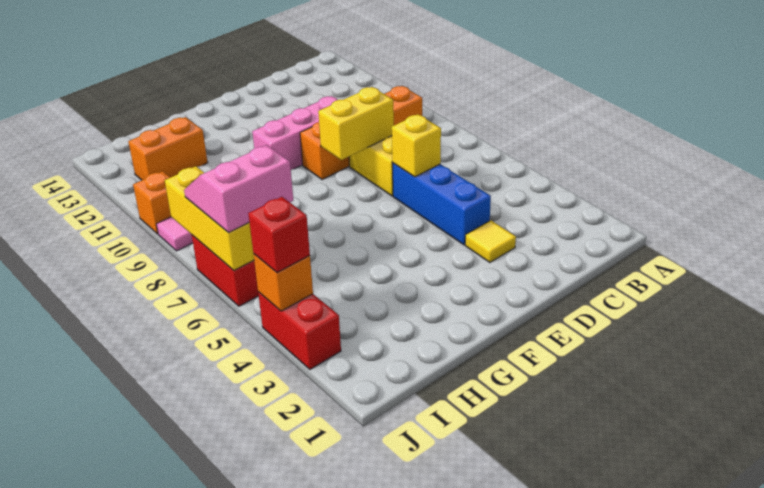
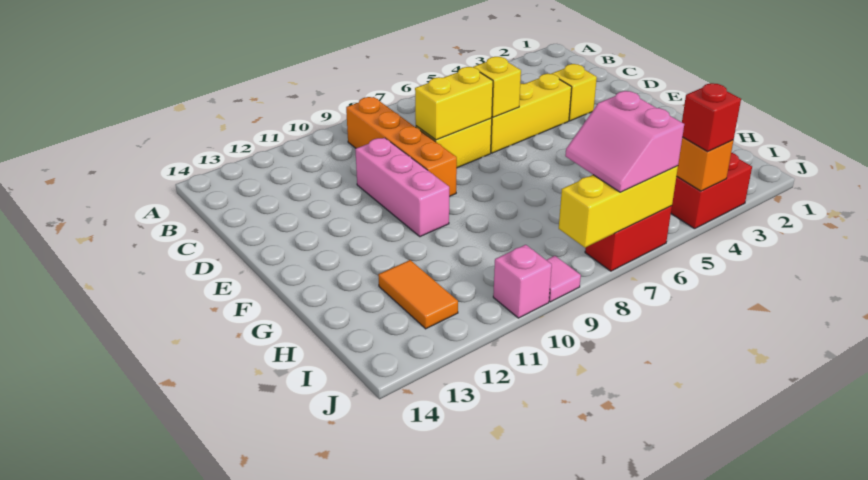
yellow 1x1 tile [465,220,516,262] -> yellow 1x1 brick [552,64,597,121]
blue 1x3 brick [393,163,491,245] -> yellow 1x3 brick [491,74,572,153]
yellow 1x2 brick [318,87,394,160] -> yellow 1x2 brick turned to [415,67,493,140]
orange 1x2 brick [128,117,208,180] -> orange 1x2 tile [378,260,458,329]
orange 1x1 brick [133,171,171,234] -> pink 1x1 brick [493,245,552,318]

